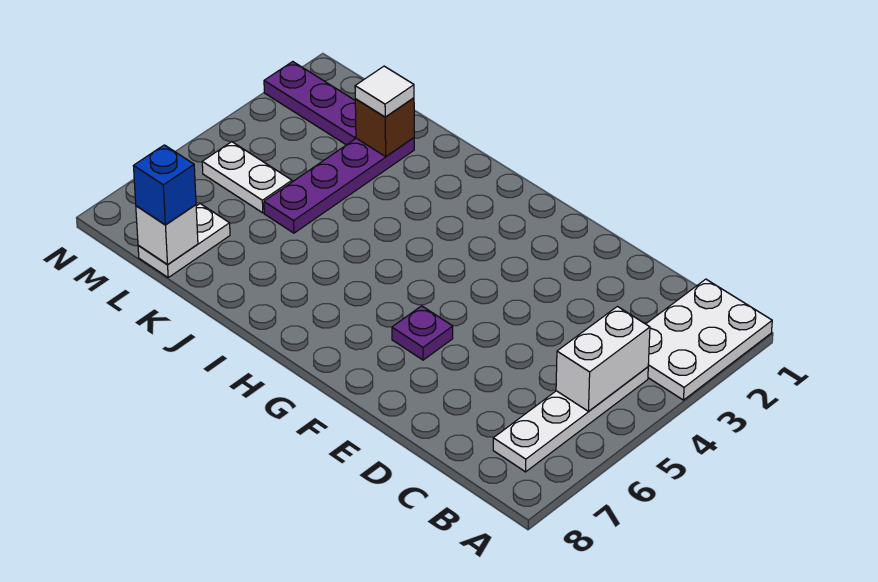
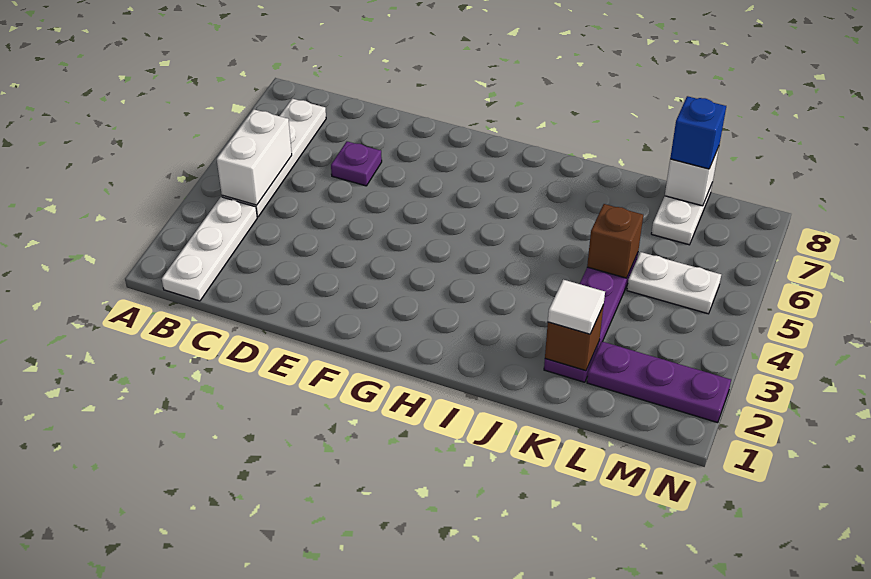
white 2x3 plate [646,279,772,400] -> white 1x3 plate [162,197,257,301]
purple 1x1 plate [392,306,453,360] -> purple 1x1 plate moved to [331,141,382,186]
none -> brown 1x1 brick [587,204,643,278]

